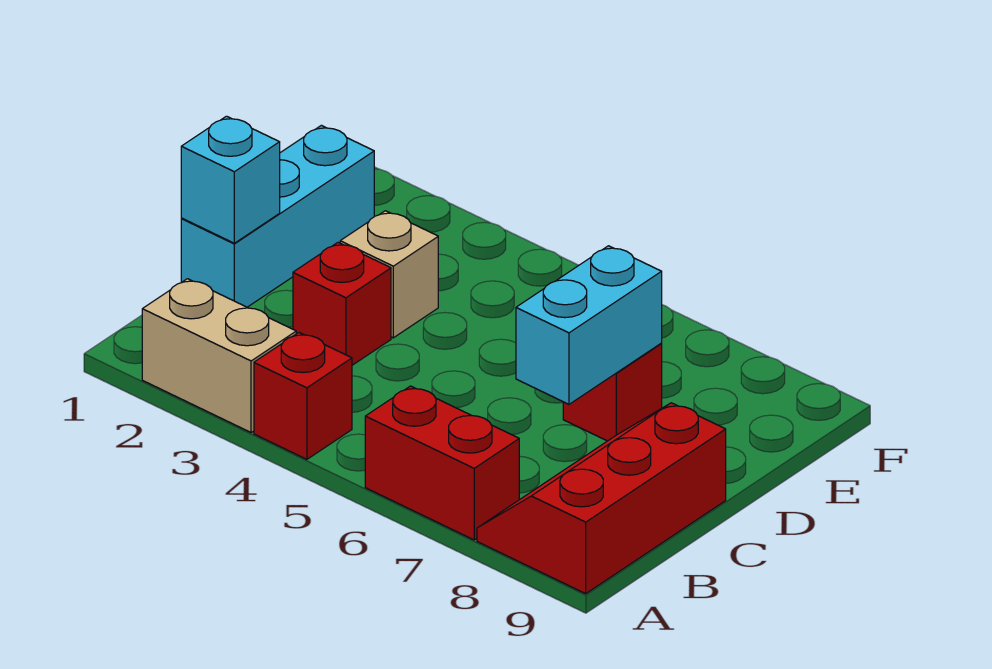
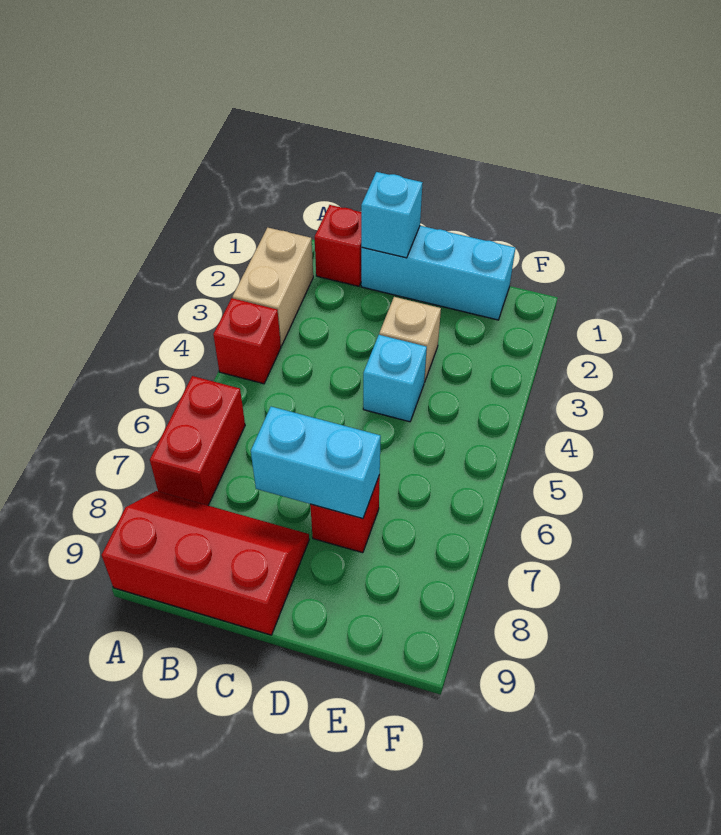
red 1x1 brick [293,242,391,365] -> red 1x1 brick moved to [315,205,362,286]
none -> cyan 1x1 brick [363,335,427,422]

